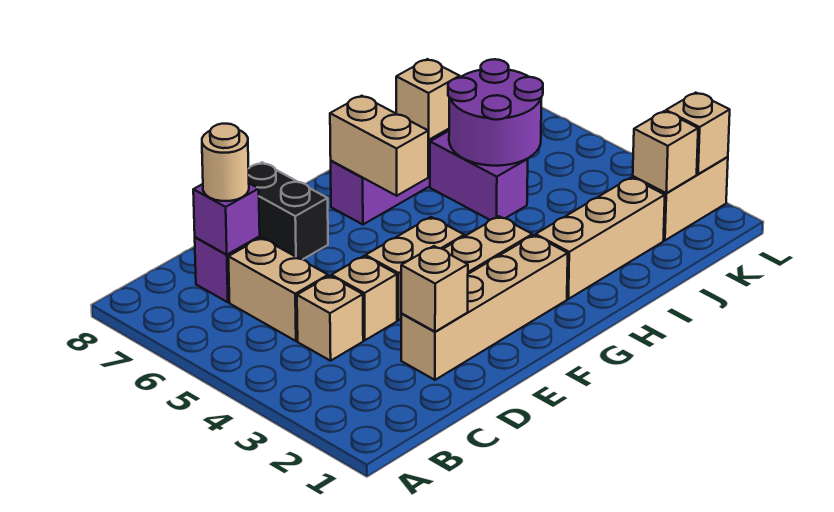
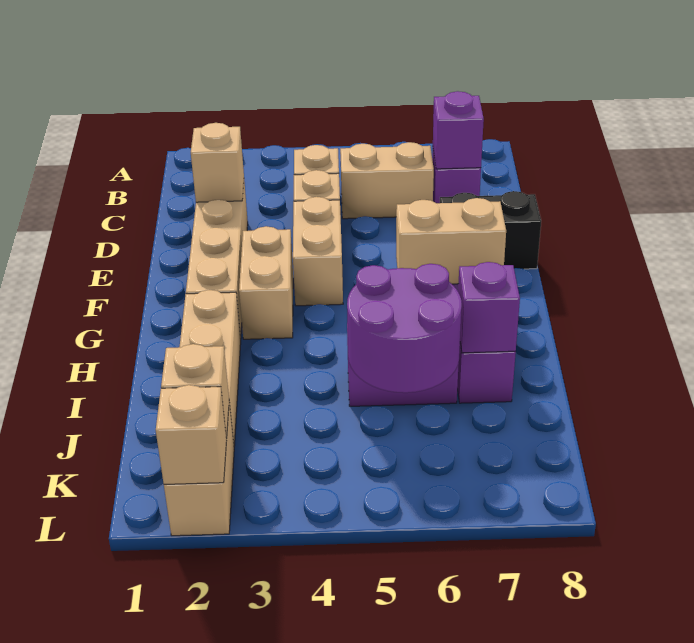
tan 1x1 round brick [202,124,249,201] -> none
tan 1x1 brick [396,59,460,140] -> purple 1x1 brick [458,262,520,353]

